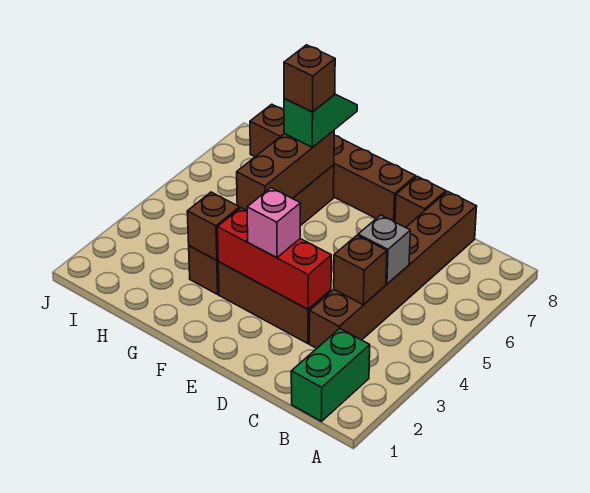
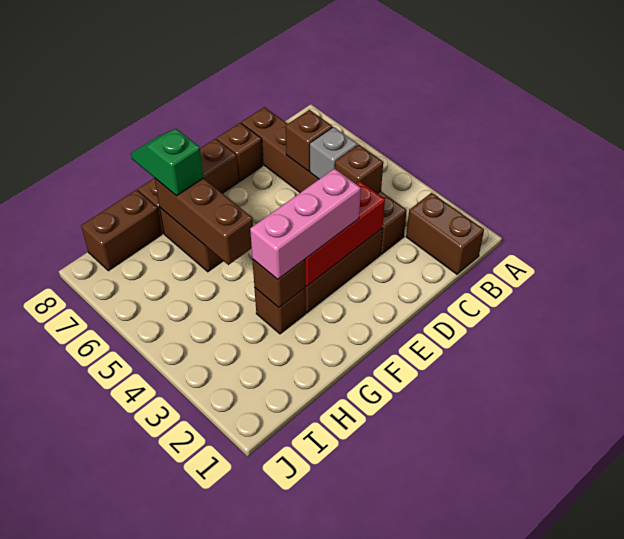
green 1x2 brick [291,328,370,421] -> brown 1x2 brick [406,193,484,274]
pink 1x1 brick [247,188,300,258] -> pink 1x3 brick [250,168,361,279]
brown 1x1 brick [284,45,335,112] -> brown 1x1 brick moved to [286,110,333,171]

